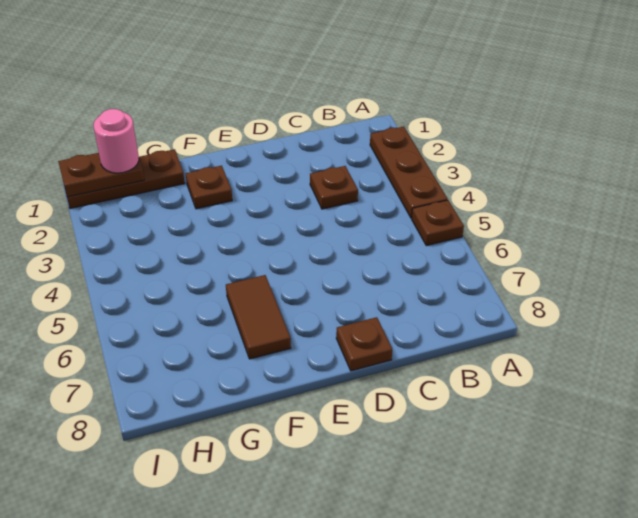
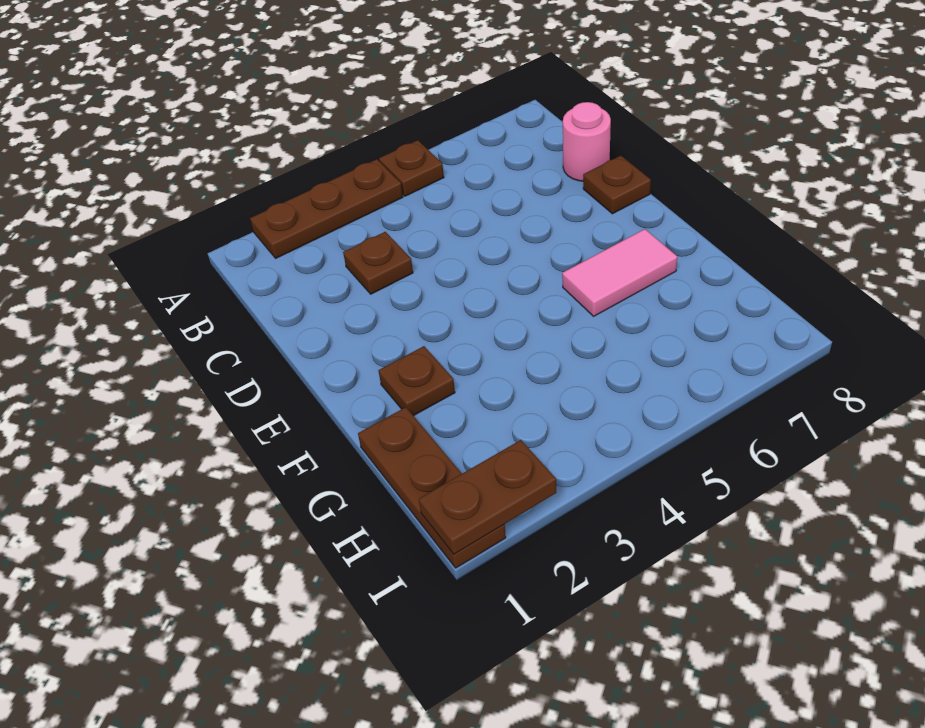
brown 1x2 tile [226,275,291,359] -> pink 1x2 tile [562,229,677,316]
brown 1x2 plate [58,153,144,197] -> brown 1x2 plate turned to [419,440,556,554]
pink 1x1 round brick [94,109,139,173] -> pink 1x1 round brick moved to [563,102,611,181]

